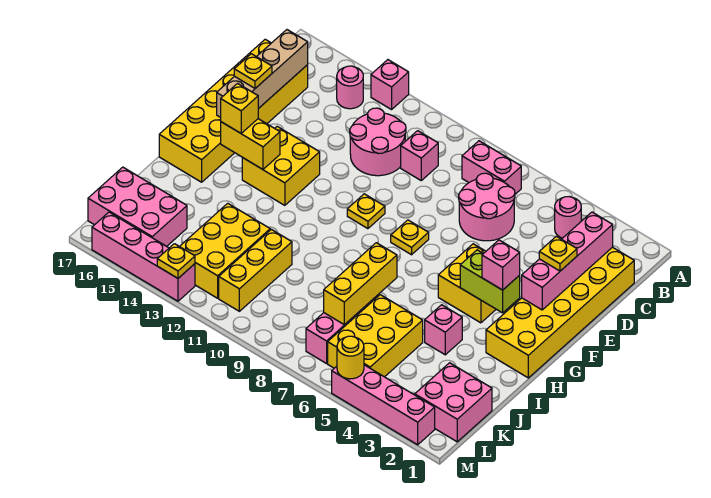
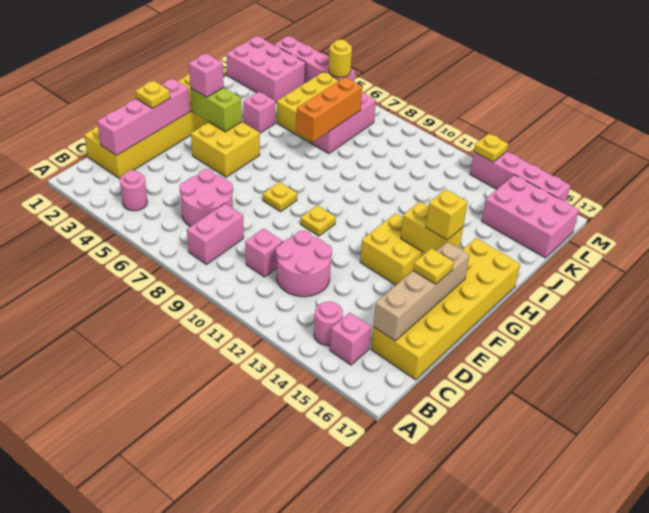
pink 1x1 brick [371,60,409,110] -> pink 1x1 brick moved to [330,312,371,365]
pink 1x2 brick [462,141,521,194] -> pink 1x2 brick turned to [187,204,244,265]
yellow 1x3 brick [324,243,397,325] -> orange 1x3 brick [296,77,362,142]
yellow 1x3 brick [219,229,292,311] -> none
yellow 2x3 brick [180,203,270,298] -> none
pink 2x2 brick [415,363,492,442] -> pink 2x3 brick [227,36,306,103]

